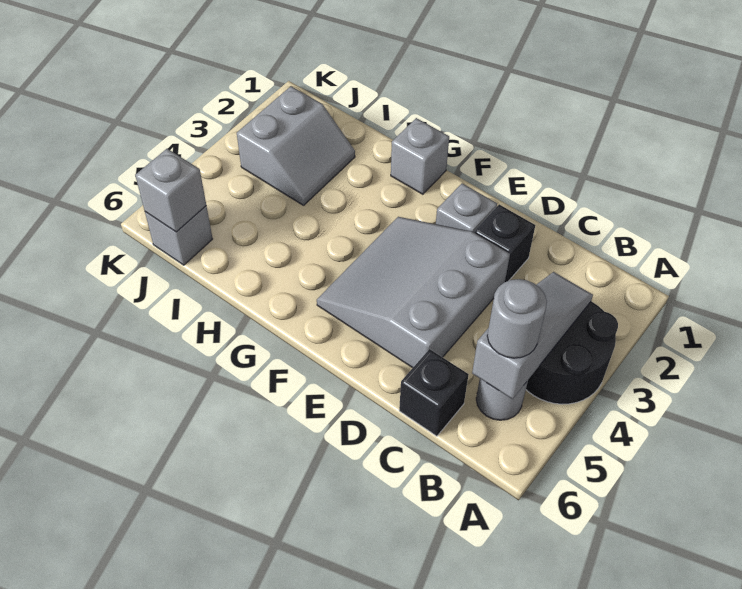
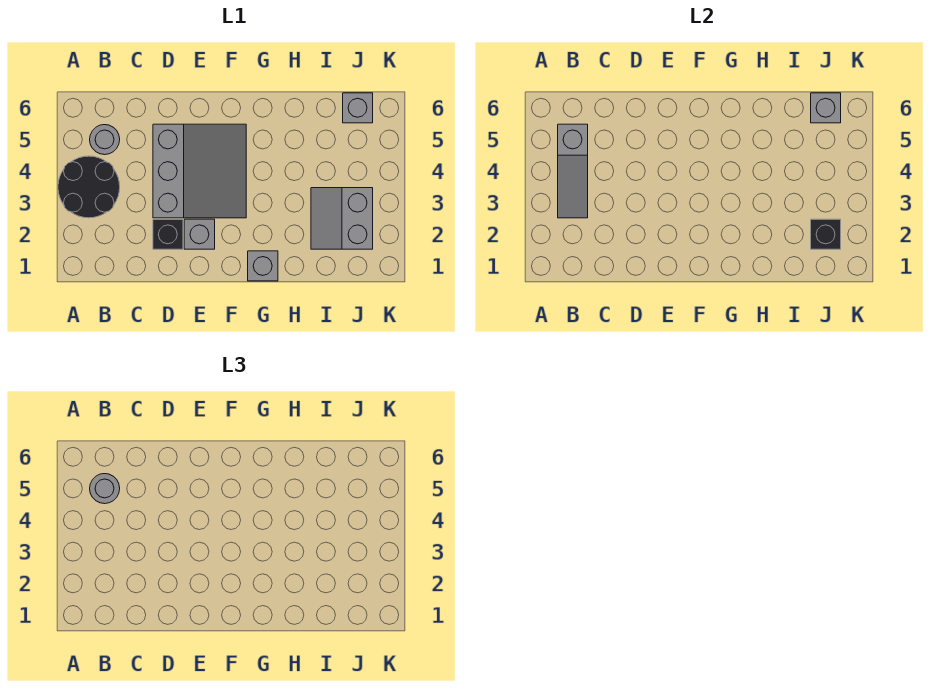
black 1x1 brick [399,349,469,436] -> black 1x1 brick moved to [811,219,841,249]

